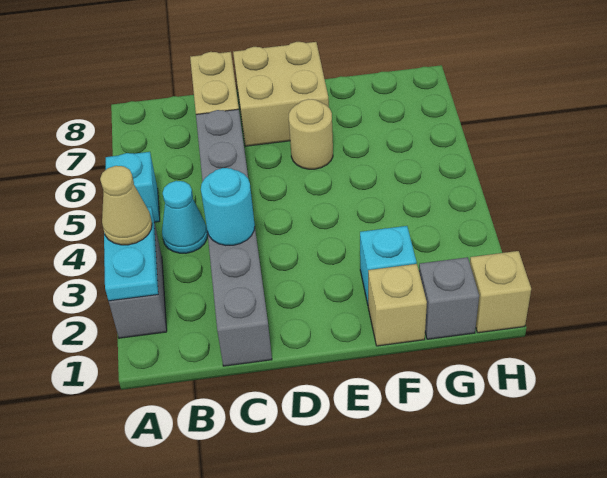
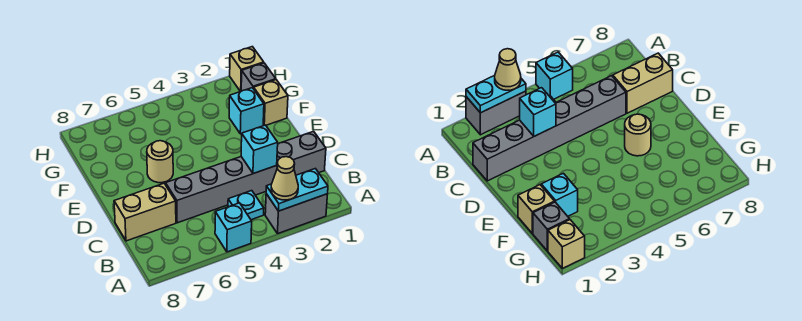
cyan 1x1 cone [162,181,208,253] -> cyan 1x1 plate [228,191,264,220]
cyan 1x1 round brick [201,168,255,245] -> cyan 1x1 brick [241,125,278,174]
tan 2x2 brick [233,42,329,146] -> none

